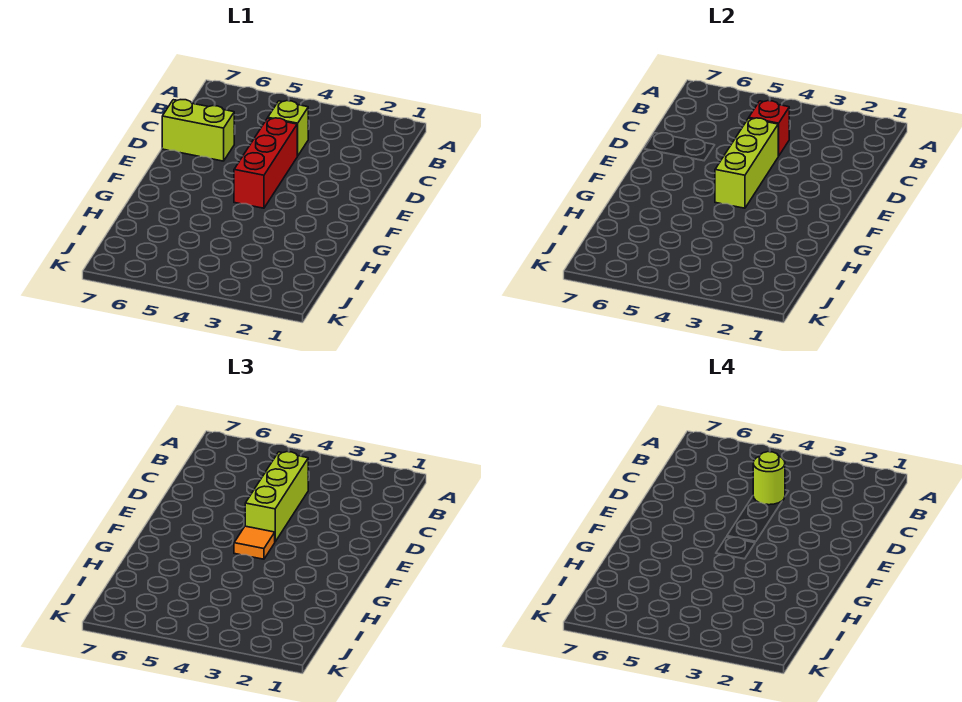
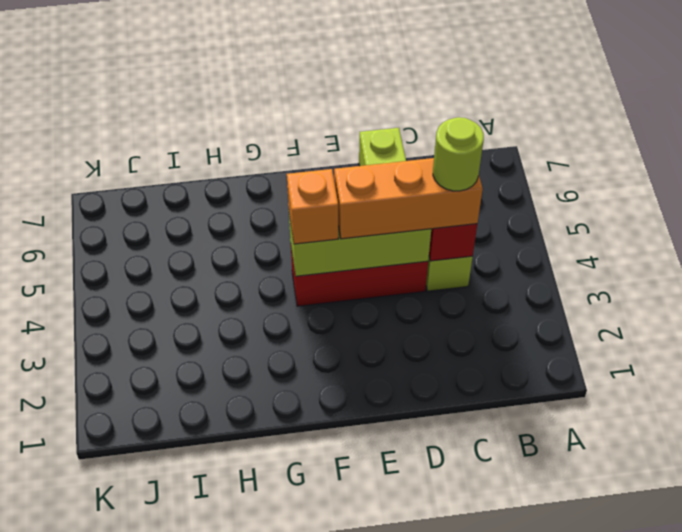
lime 1x3 brick [245,452,308,542] -> orange 1x3 brick [334,158,483,239]
orange 1x1 tile [234,526,275,559] -> orange 1x1 brick [287,169,338,244]

